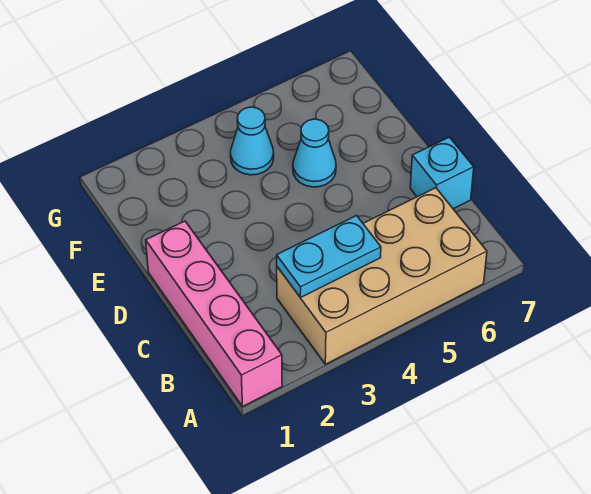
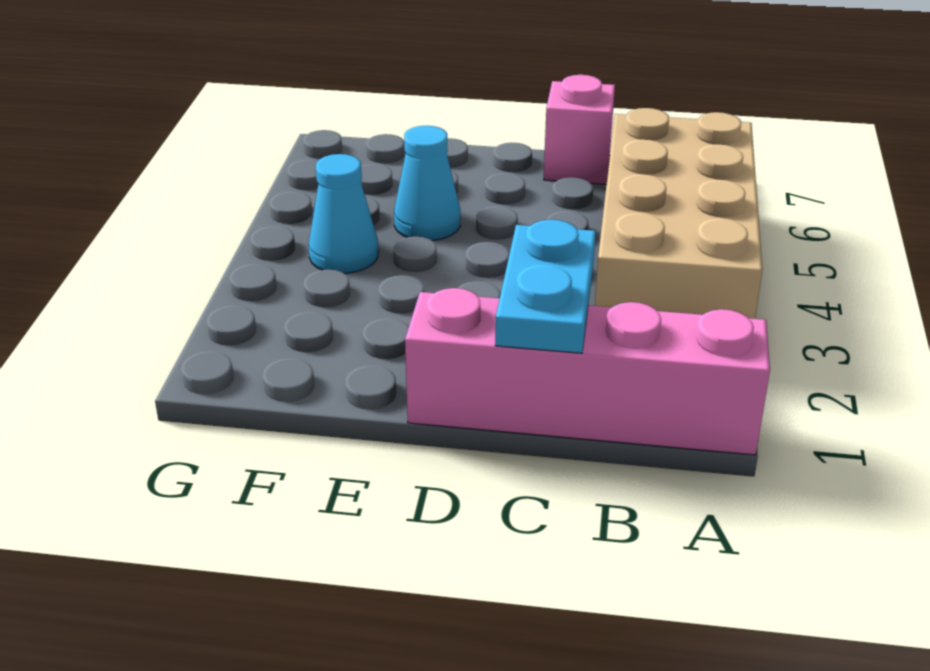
cyan 1x2 plate [277,216,381,298] -> cyan 1x2 plate moved to [495,220,596,353]
cyan 1x1 brick [410,137,474,209] -> pink 1x1 brick [544,75,615,184]

